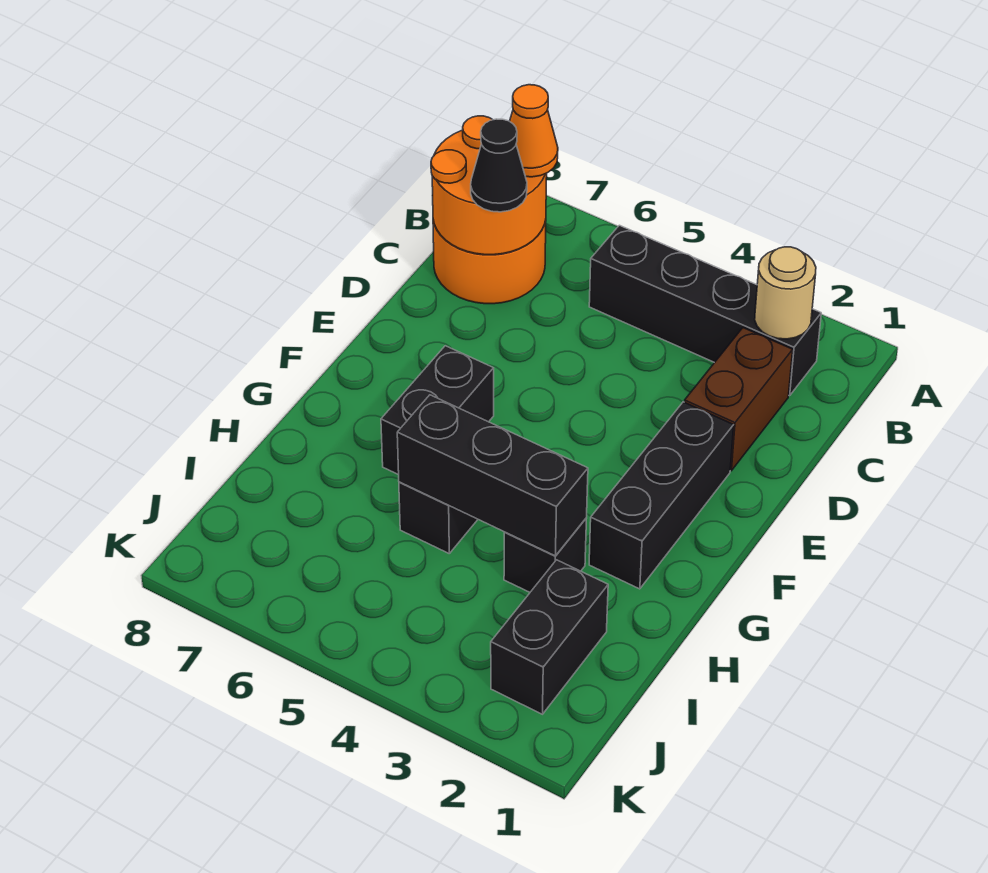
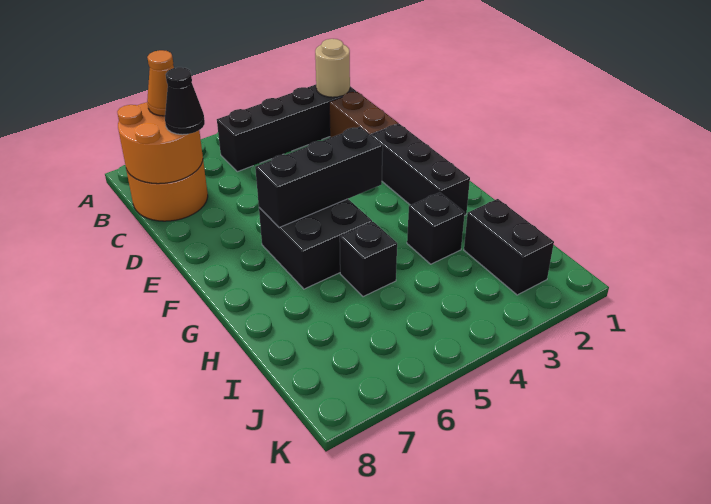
black 1x2 brick [381,346,494,475] -> black 2x2 brick [259,199,372,289]
black 1x3 brick [397,395,588,556] -> black 1x3 brick moved to [255,127,383,227]

